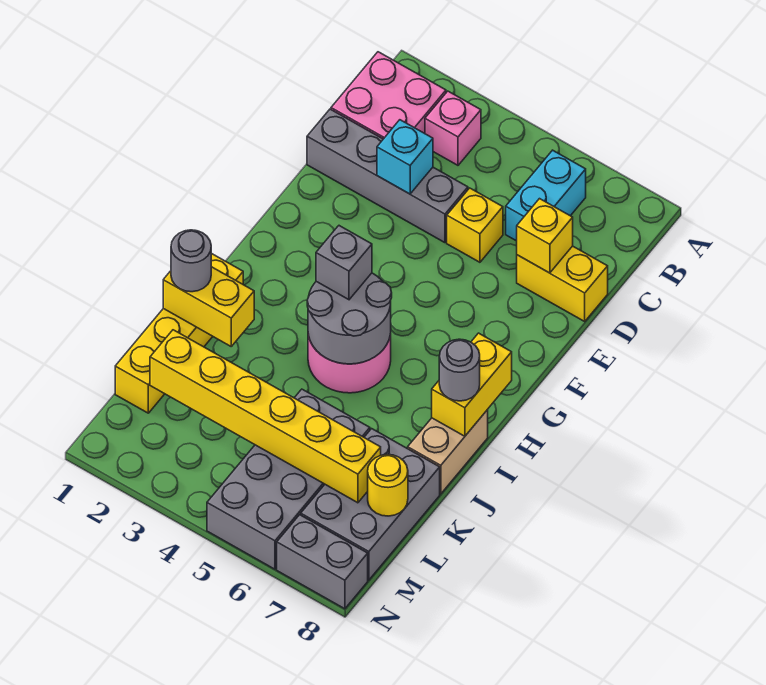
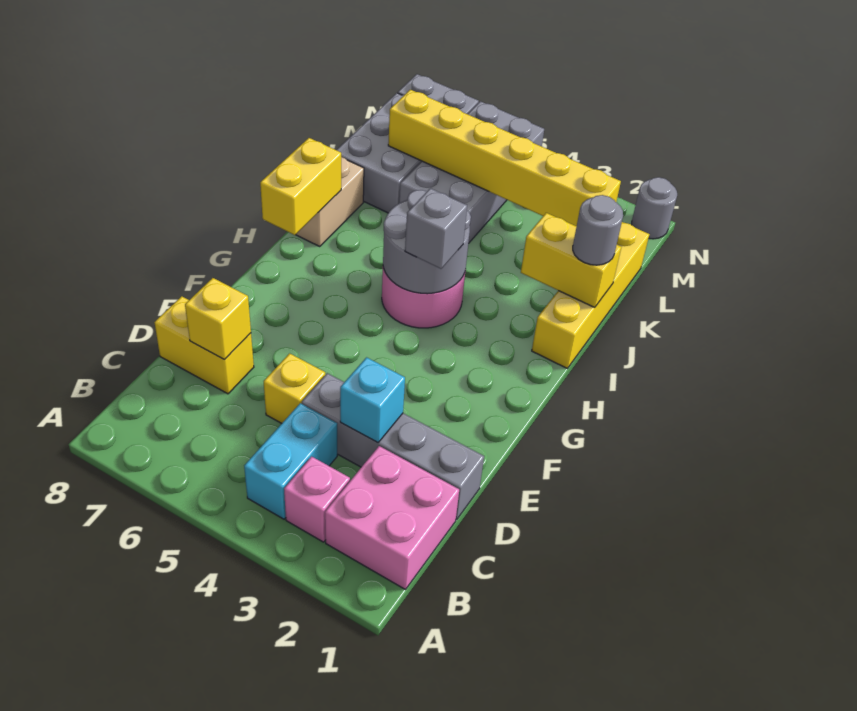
cyan 1x2 brick [506,150,586,241] -> cyan 1x2 brick moved to [244,403,337,519]
grey 1x1 round brick [439,339,480,401] -> grey 1x1 round brick moved to [632,177,677,239]
yellow 1x1 round brick [368,454,408,516] -> none

